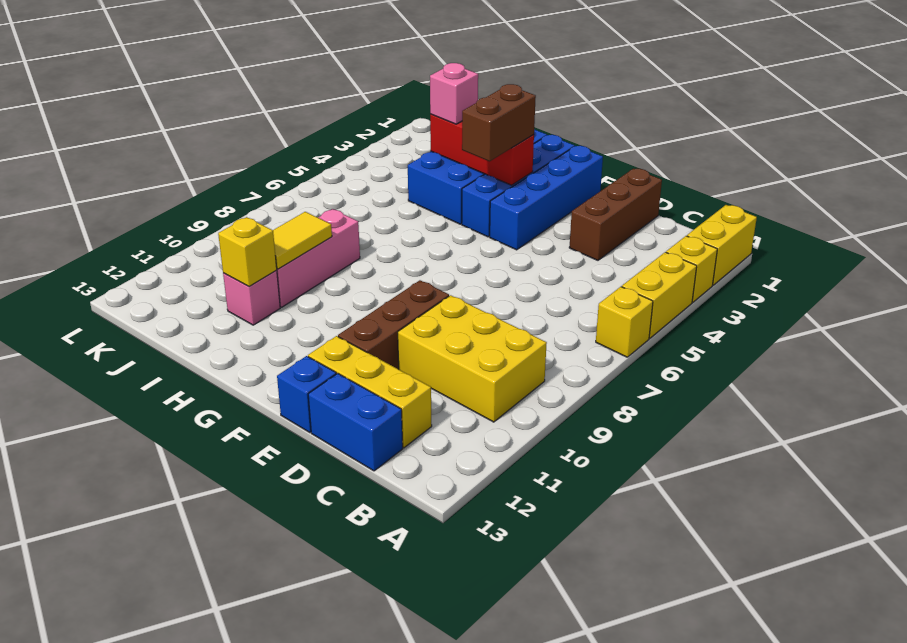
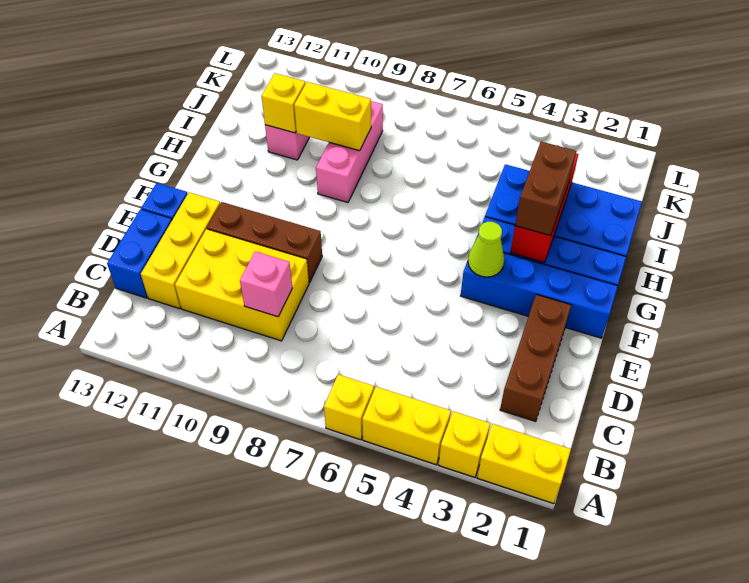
yellow 2x3 brick [398,295,547,422] -> yellow 2x3 brick turned to [175,229,309,341]
brown 1x3 brick [569,169,662,260] -> brown 1x3 brick turned to [500,294,571,422]
none -> lime 1x1 cone [468,222,504,277]
brown 1x2 brick [462,84,536,161] -> brown 1x2 brick turned to [515,142,576,236]
pink 1x1 brick [430,63,478,124] -> pink 1x1 brick moved to [240,252,292,317]
pink 1x3 brick [277,209,360,307] -> pink 1x3 brick turned to [316,101,383,203]
yellow 1x2 tile [273,212,332,269] -> yellow 1x2 brick [294,82,371,151]

